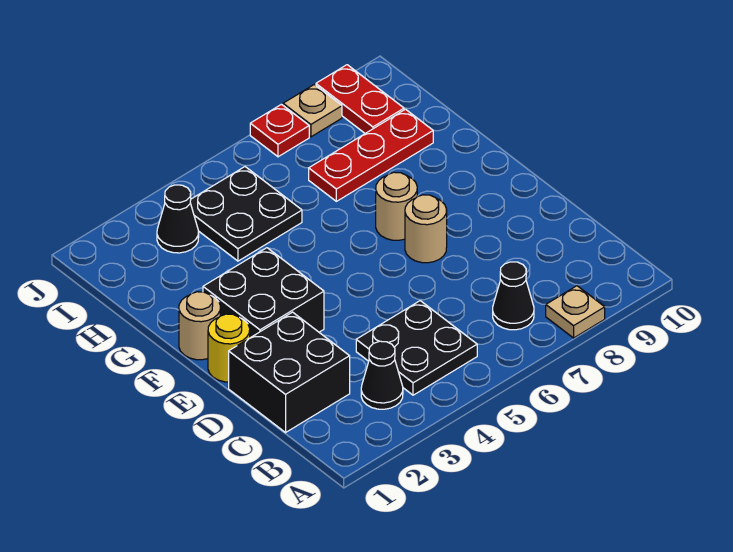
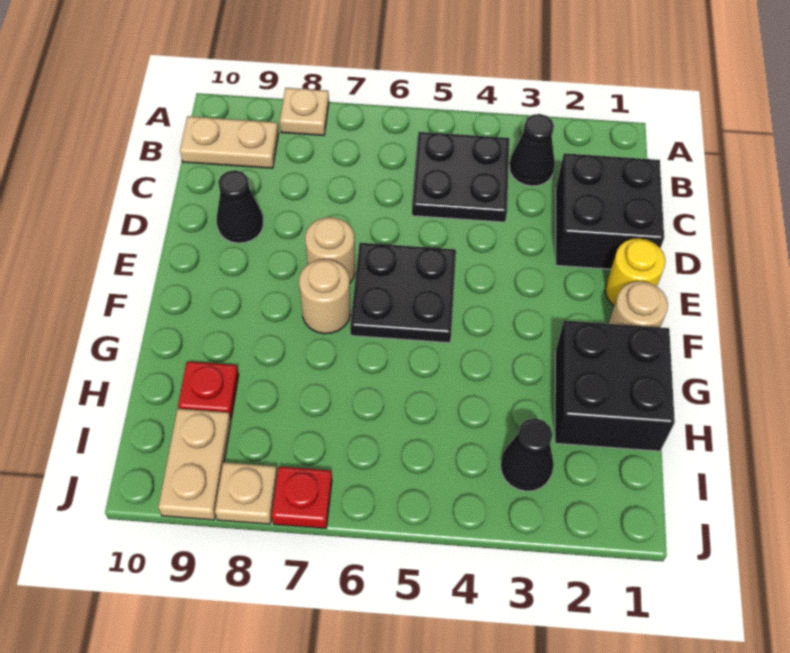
black 1x1 cone [493,262,534,330] -> black 1x1 cone moved to [217,170,263,243]
none -> tan 1x2 plate [180,116,279,168]
black 2x2 brick [203,248,324,338] -> black 2x2 brick moved to [555,321,675,451]
black 2x2 plate [190,167,302,261] -> black 2x2 plate moved to [350,243,456,343]
red 1x3 plate [309,109,433,201] -> red 1x1 plate [178,361,239,419]
red 1x2 plate [316,65,404,133] -> tan 1x2 plate [158,409,231,520]

